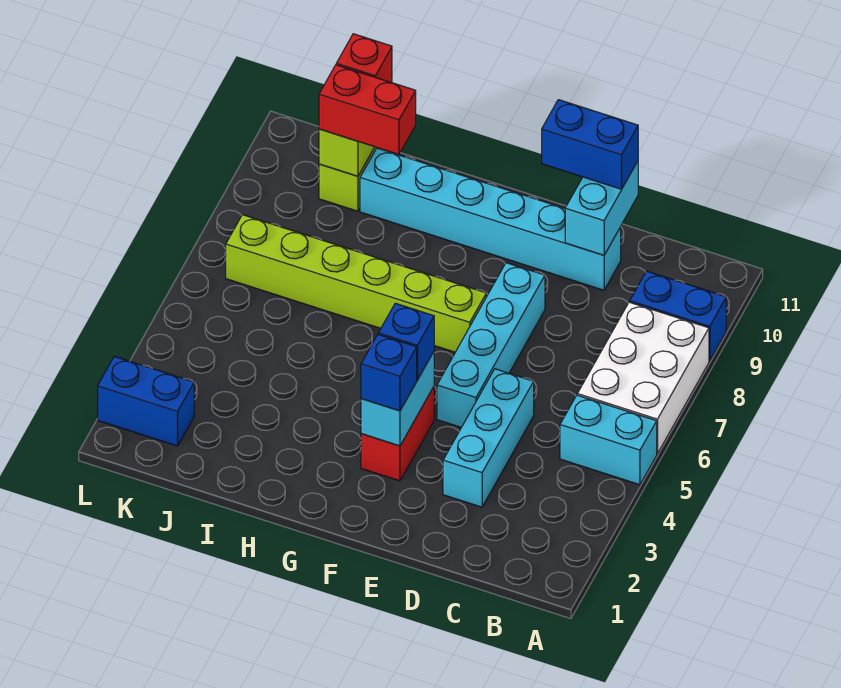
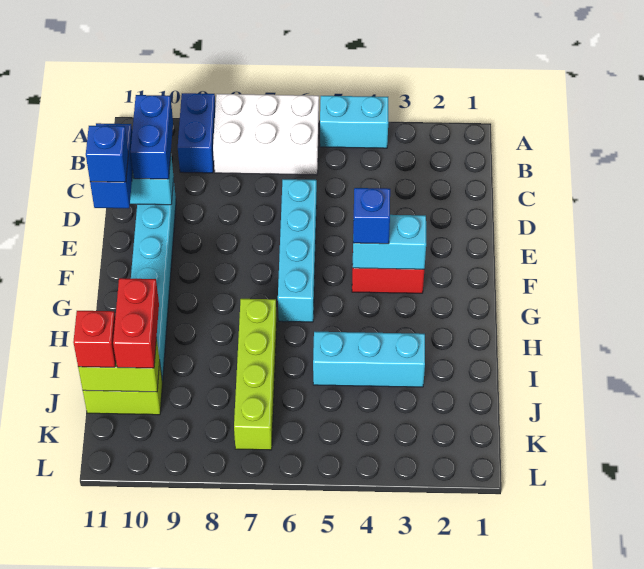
cyan 1x2 brick [560,395,657,485] -> cyan 1x2 brick turned to [320,96,388,148]
cyan 1x3 brick [443,369,534,507] -> cyan 1x3 brick moved to [313,332,425,387]
cyan 1x4 brick [437,263,545,427] -> cyan 1x4 brick turned to [278,179,317,322]
blue 1x1 brick [361,334,417,411] -> blue 1x1 brick moved to [86,126,128,182]
lime 1x6 brick [226,215,486,352] -> lime 1x4 brick [234,299,277,450]
blue 1x2 brick [98,356,194,446] -> blue 1x2 brick moved to [131,95,173,179]

